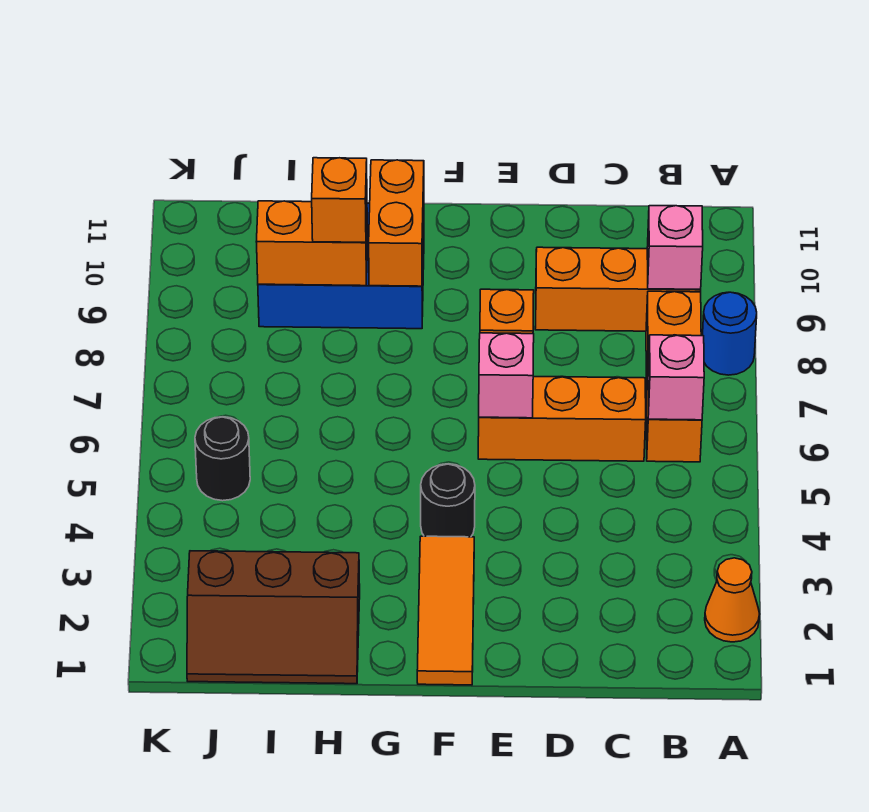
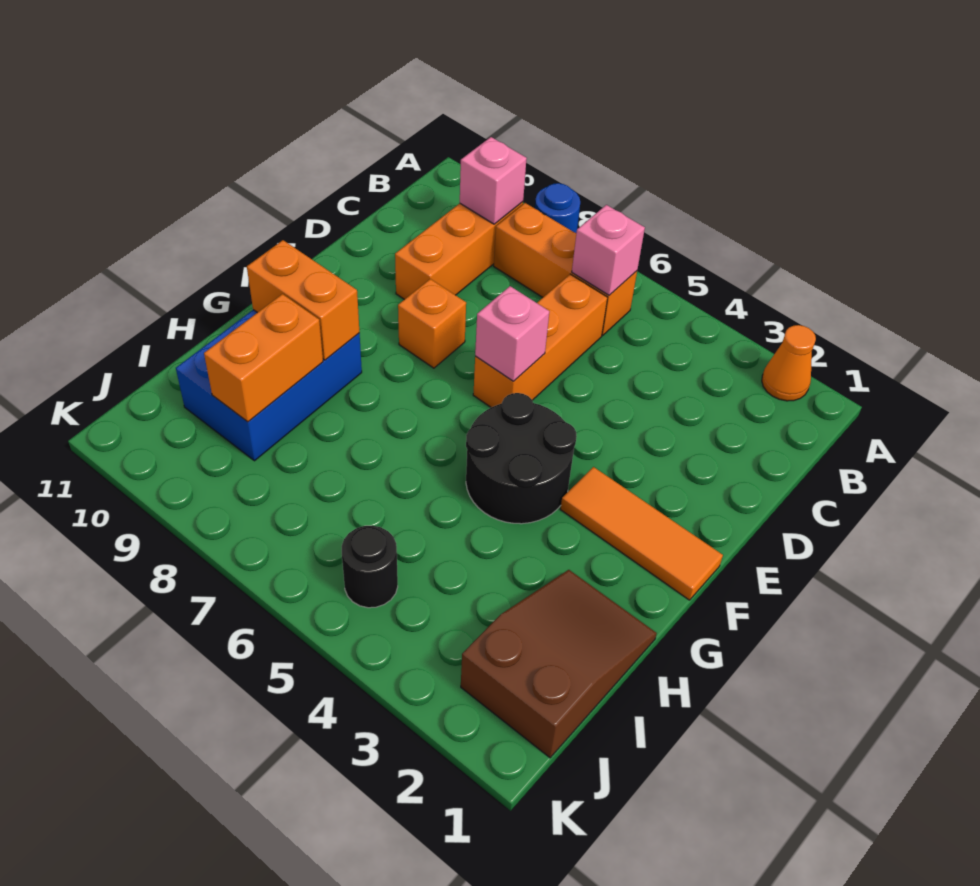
black 1x1 round brick [421,464,475,537] -> black 2x2 round brick [466,393,577,524]
brown 2x3 slope [187,551,360,684] -> brown 2x3 slope turned to [461,570,657,758]
orange 1x1 brick [312,158,367,242] -> none

